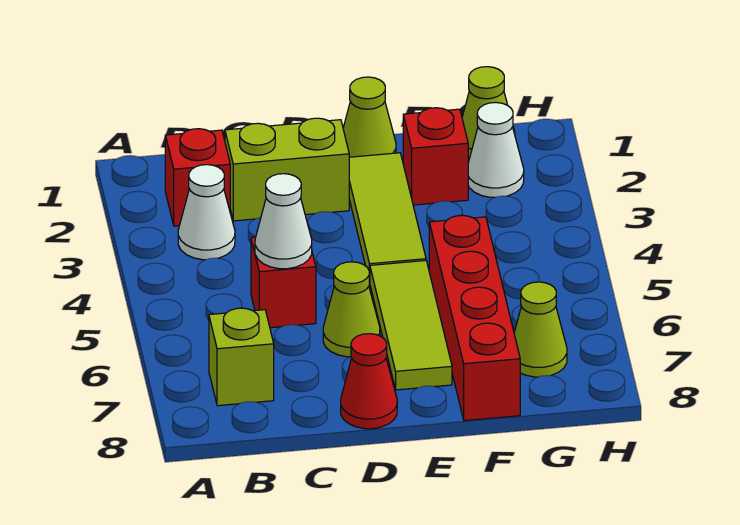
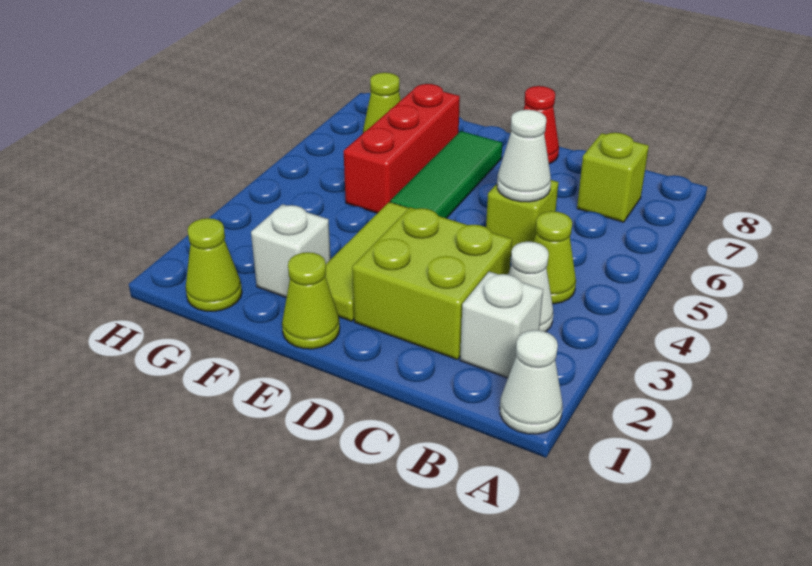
red 1x1 brick [165,129,230,226] -> white 1x1 brick [460,272,543,378]
lime 1x2 brick [225,118,349,221] -> lime 2x2 brick [352,207,512,359]
red 1x1 brick [251,237,316,328] -> lime 1x1 brick [486,180,559,251]
lime 1x1 cone [323,262,380,357] -> lime 1x1 cone moved to [533,211,576,304]
lime 1x3 tile [370,261,452,390] -> green 1x3 tile [390,131,502,218]
red 1x1 brick [403,108,468,205] -> white 1x1 brick [251,204,331,298]
red 1x4 brick [429,215,520,421] -> red 1x3 brick [344,84,460,213]
white 1x1 cone [468,102,524,197] -> white 1x1 cone moved to [500,330,563,434]

